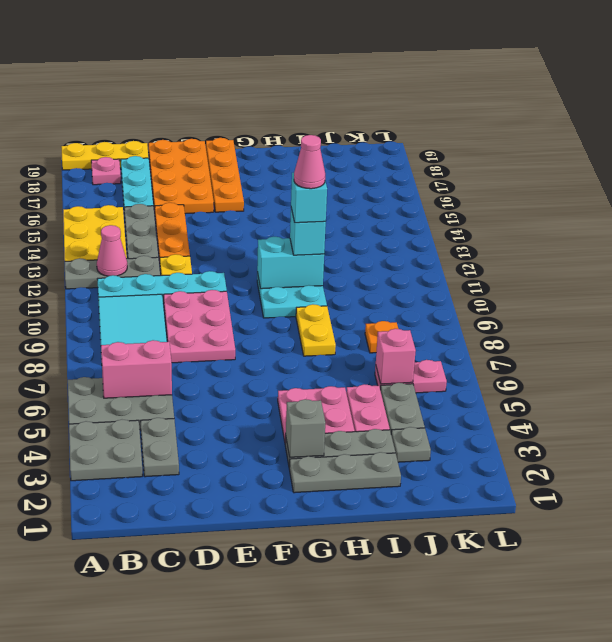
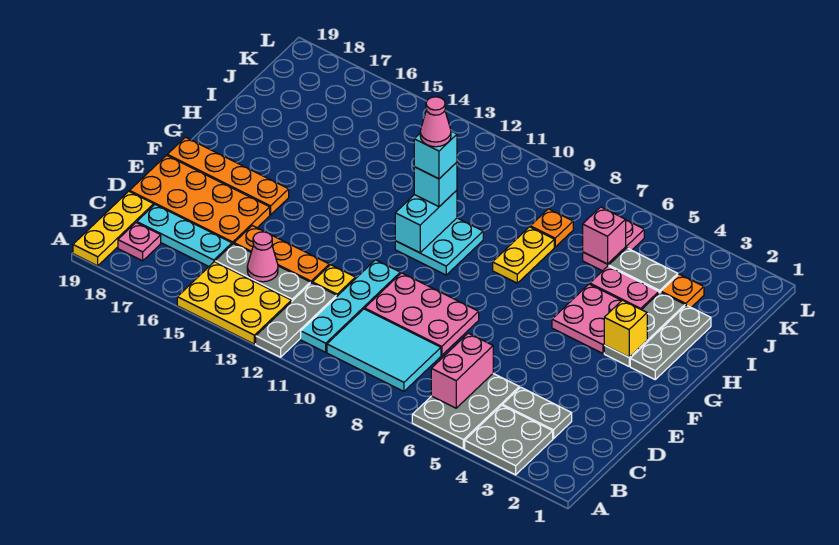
pink 1x1 cone [97,225,127,276] -> pink 1x1 cone moved to [247,232,278,282]
grey 1x1 brick [286,399,325,457] -> yellow 1x1 brick [604,300,647,357]
yellow 1x2 plate [296,304,336,356] -> yellow 1x2 plate turned to [493,227,554,283]
grey 1x1 plate [391,427,431,462] -> orange 1x1 plate [661,274,704,307]

